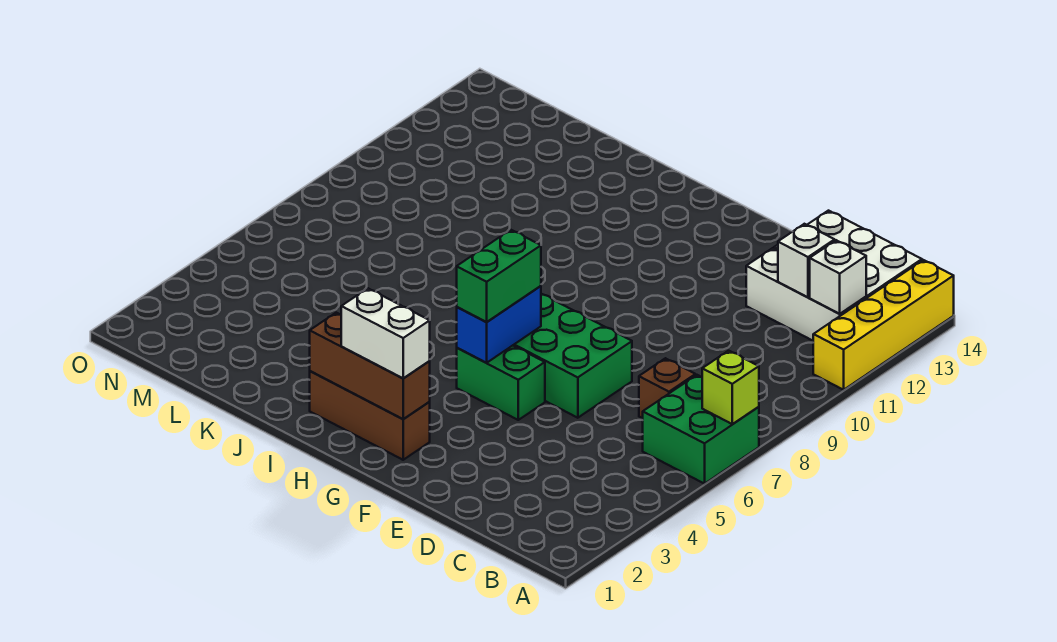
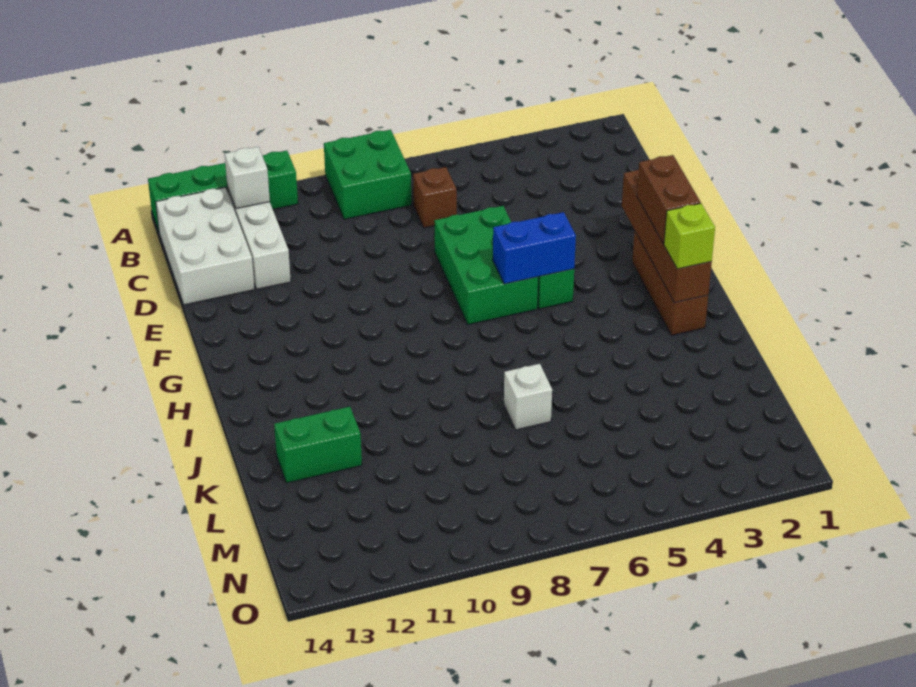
green 2x2 brick [643,375,759,484] -> green 2x2 brick moved to [324,130,411,219]
lime 1x1 brick [702,351,759,424] -> lime 1x1 brick moved to [664,203,715,269]
yellow 1x4 brick [813,260,954,390] -> green 1x4 brick [148,151,298,231]
white 1x1 brick [778,224,835,297] -> white 1x1 brick moved to [504,364,552,430]
brown 1x3 brick [310,313,430,419] -> brown 1x4 brick [622,170,712,303]
white 1x2 brick [341,288,430,378] -> brown 1x2 brick [637,155,701,244]
green 1x2 brick [457,230,541,322] -> green 1x2 brick moved to [274,407,362,483]

